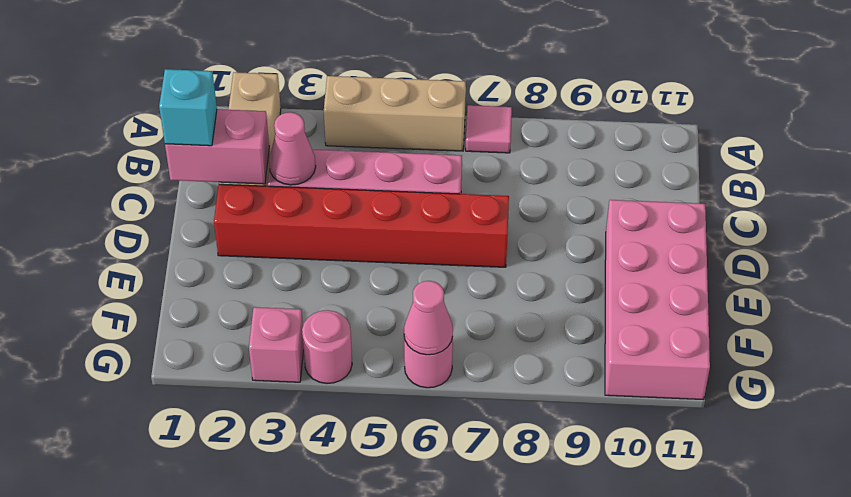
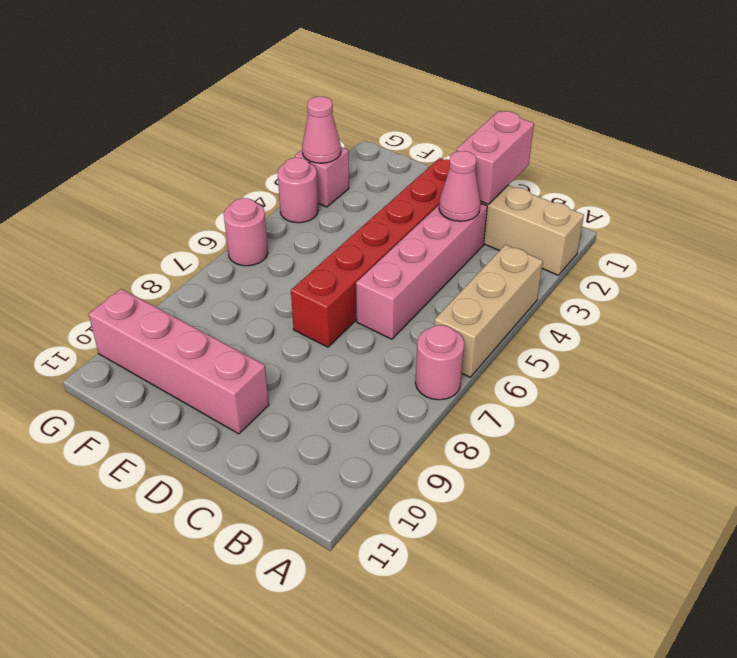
pink 1x1 tile [466,105,512,153] -> pink 1x1 round brick [415,325,464,400]
cyan 1x1 brick [159,69,217,146] -> none
pink 2x4 brick [605,200,710,400] -> pink 1x4 brick [89,289,269,434]
pink 1x1 cone [404,281,453,355] -> pink 1x1 cone moved to [302,97,341,163]

